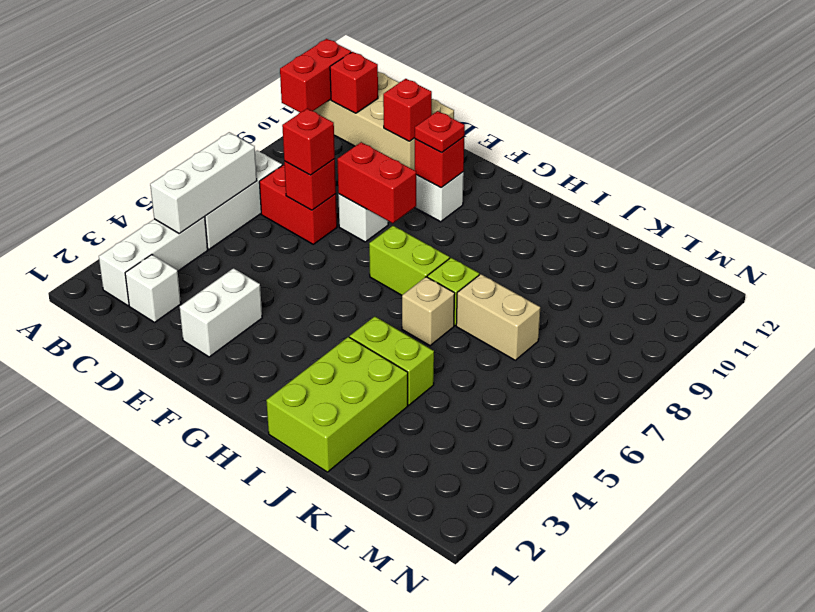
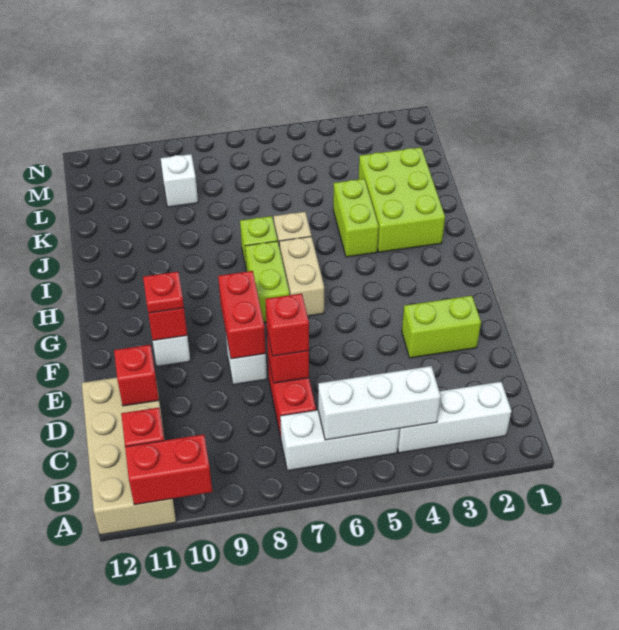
white 1x1 brick [125,255,181,322] -> white 1x1 brick moved to [161,154,198,207]
white 1x2 brick [180,268,262,357] -> lime 1x2 brick [402,296,481,358]
lime 2x3 brick [266,337,408,472] -> lime 2x3 brick turned to [358,147,445,252]
tan 1x2 brick [456,274,540,360] -> tan 1x2 brick moved to [279,236,324,316]

